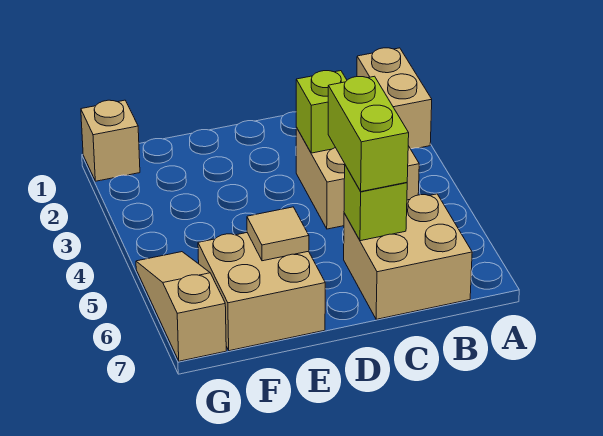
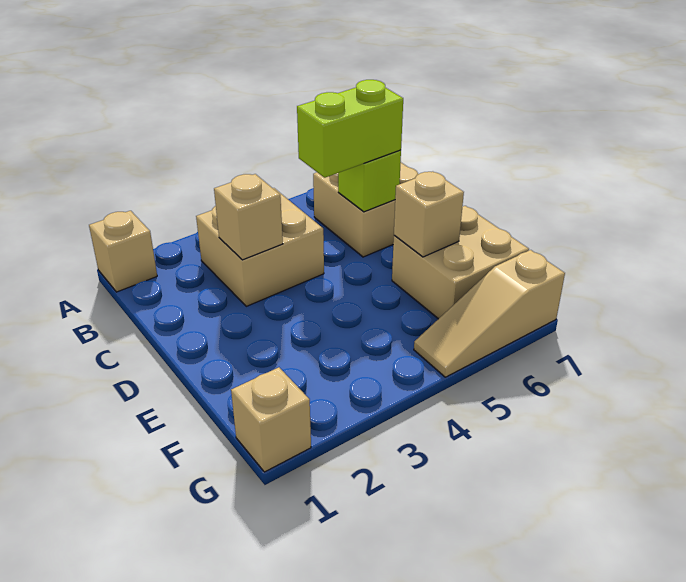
tan 1x2 brick [357,48,432,149] -> tan 1x1 brick [89,211,157,292]
lime 1x1 brick [296,71,347,153] -> tan 1x1 brick [214,174,283,260]
tan 1x1 tile [247,207,309,261] -> tan 1x1 brick [394,172,464,257]

